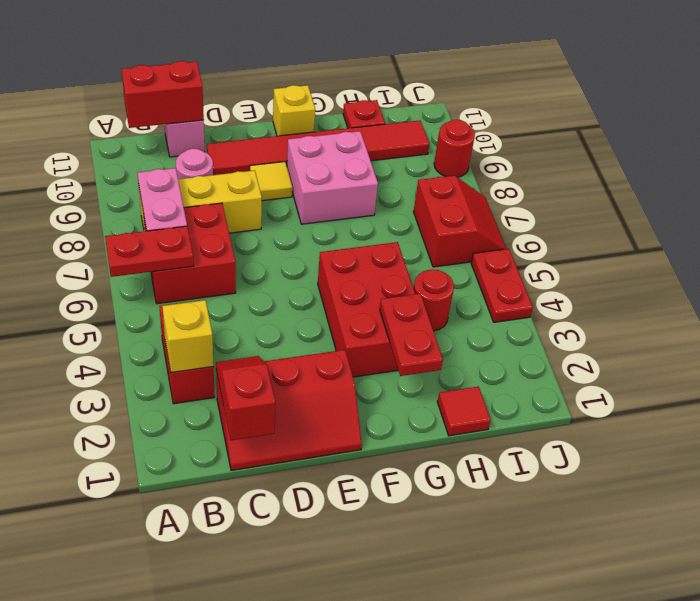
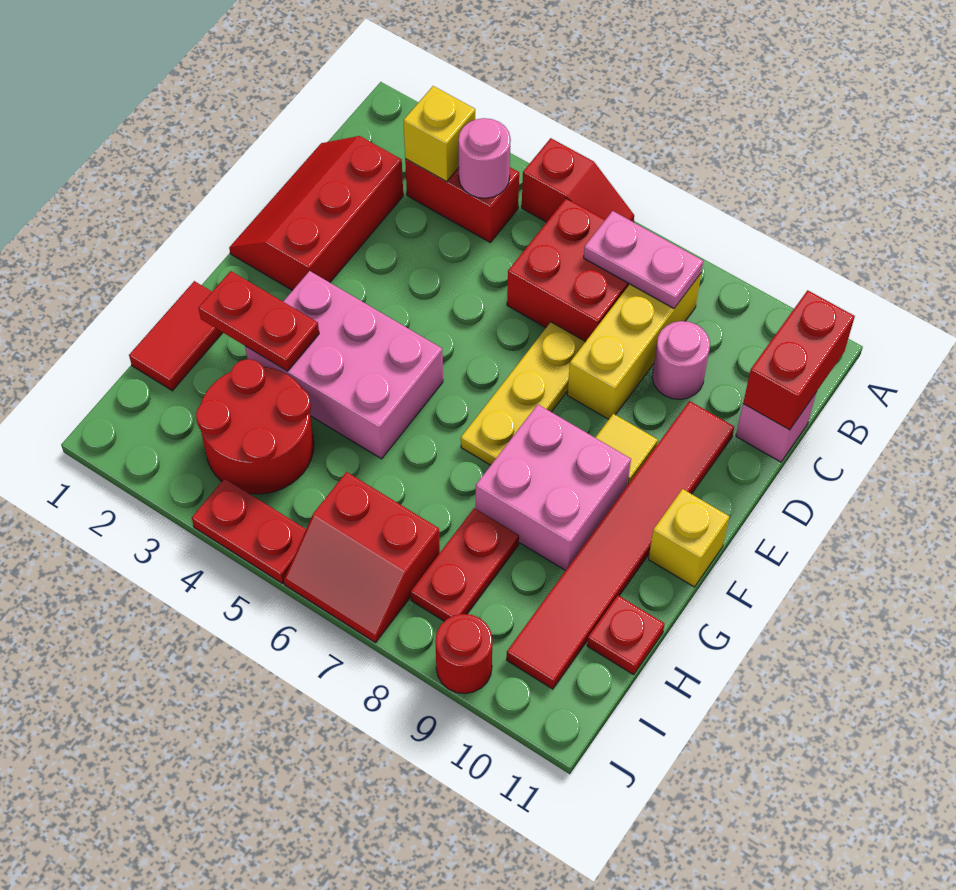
red 1x2 plate [105,226,194,277] -> red 1x2 plate moved to [411,508,519,621]
none -> pink 1x1 round brick [459,118,511,198]
red 1x2 slope [216,356,275,440] -> red 1x2 slope moved to [522,138,634,222]
none -> yellow 1x3 plate [461,322,585,465]
red 2x3 brick [318,242,415,377] -> pink 2x3 brick [245,271,443,459]
red 1x1 tile [438,386,491,436] -> red 1x2 tile [129,281,223,391]
red 1x1 round brick [414,269,454,331] -> red 2x2 round brick [196,359,314,494]

